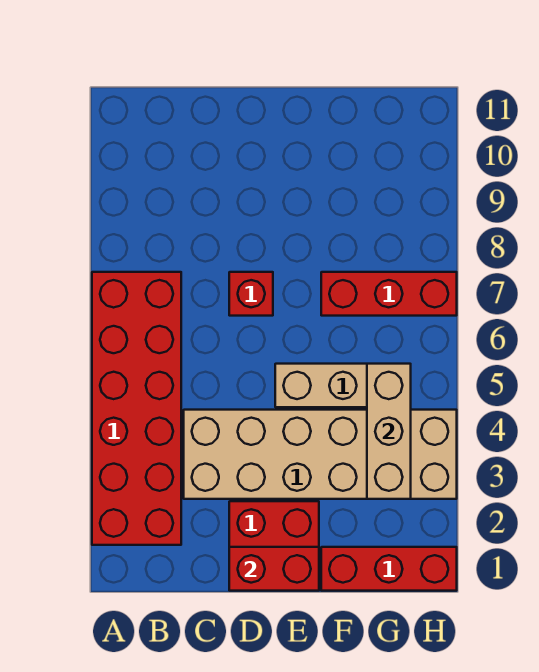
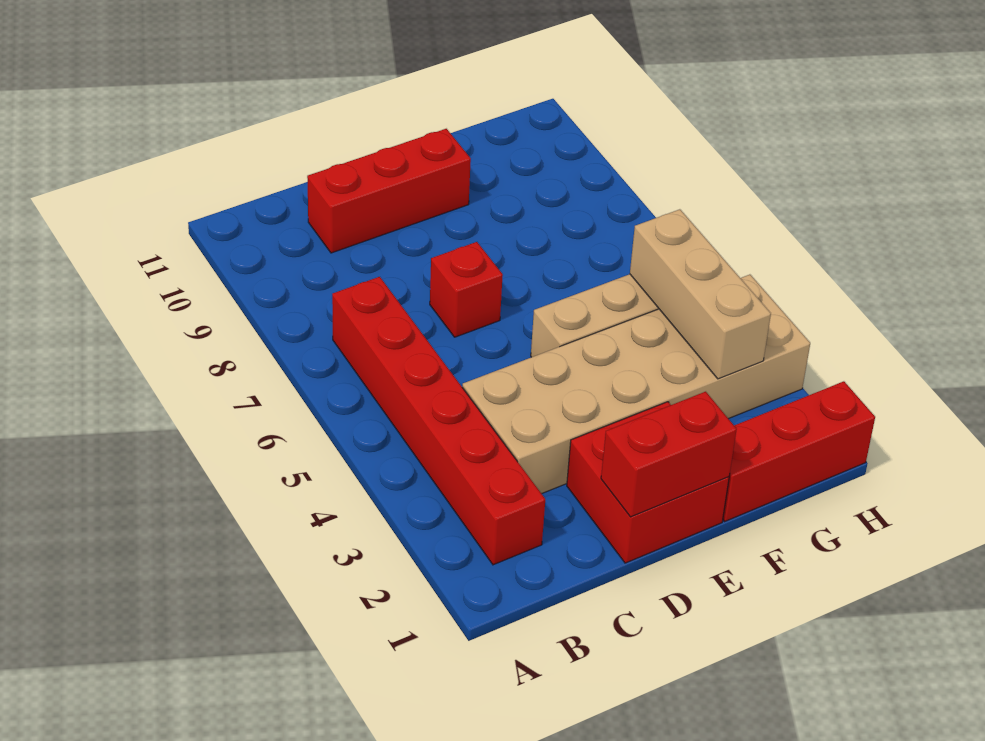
red 2x6 brick [92,272,181,545] -> red 1x6 brick [332,277,545,565]
red 1x3 brick [321,272,457,316] -> red 1x3 brick moved to [307,129,471,253]

